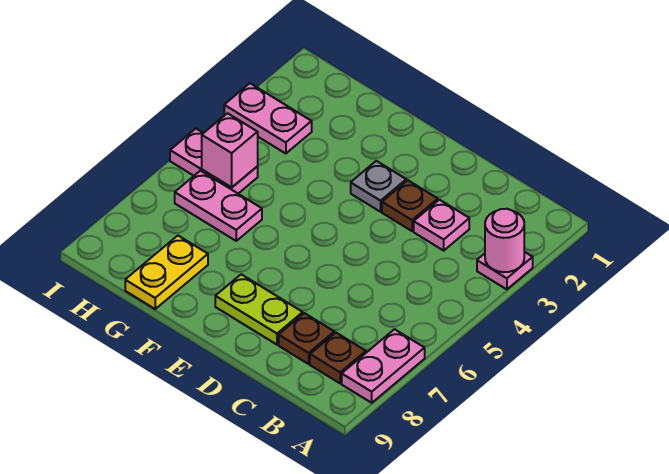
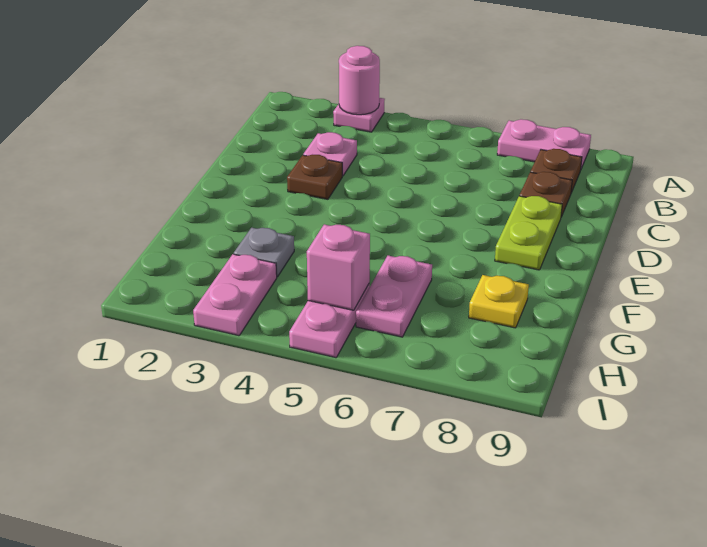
grey 1x1 plate [351,161,406,212] -> grey 1x1 plate moved to [234,227,294,277]
yellow 1x2 plate [125,236,208,309] -> yellow 1x1 plate [469,275,529,328]

